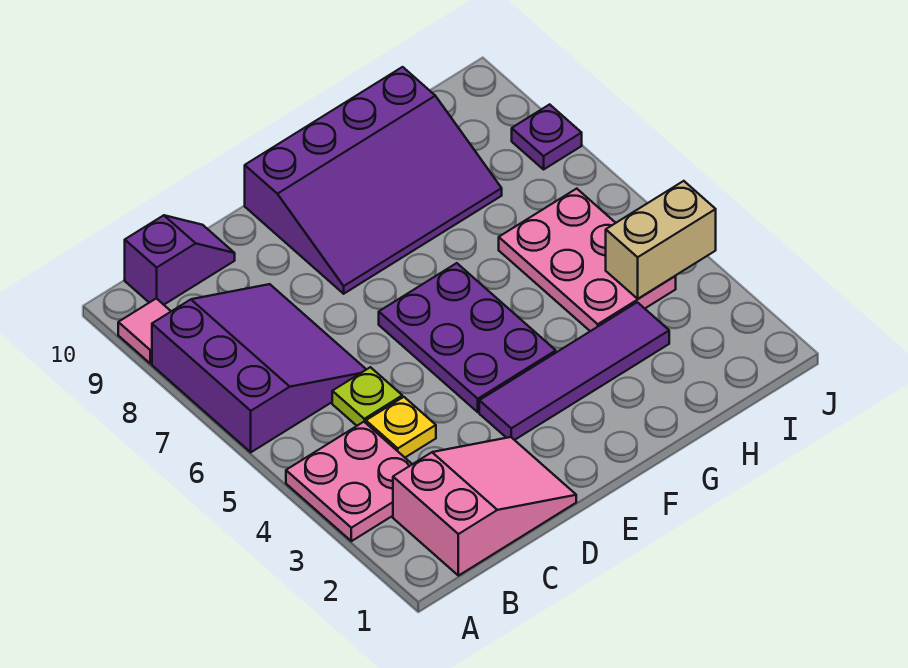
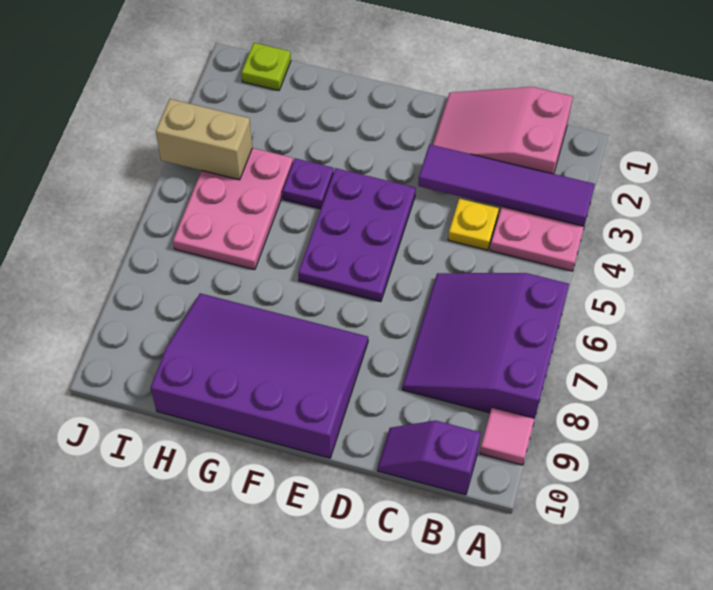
lime 1x1 plate [332,367,402,426] -> lime 1x1 plate moved to [241,43,291,91]
purple 1x4 tile [479,302,669,440] -> purple 1x4 tile moved to [418,145,595,226]
purple 1x1 plate [512,104,582,169] -> purple 1x1 plate moved to [283,158,334,209]

